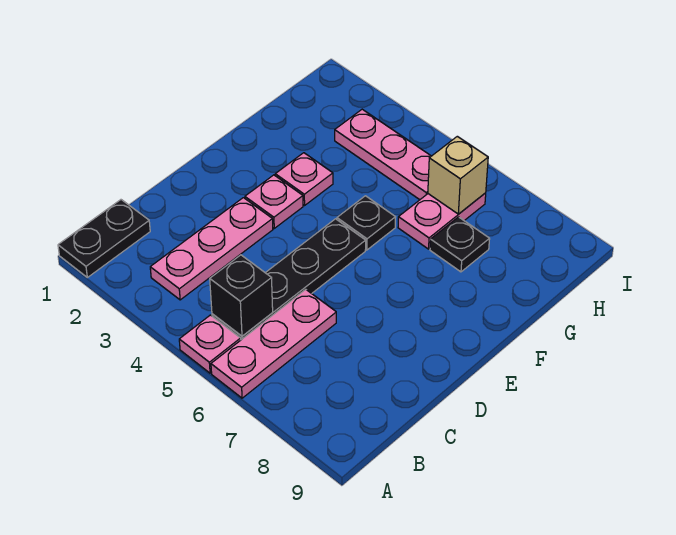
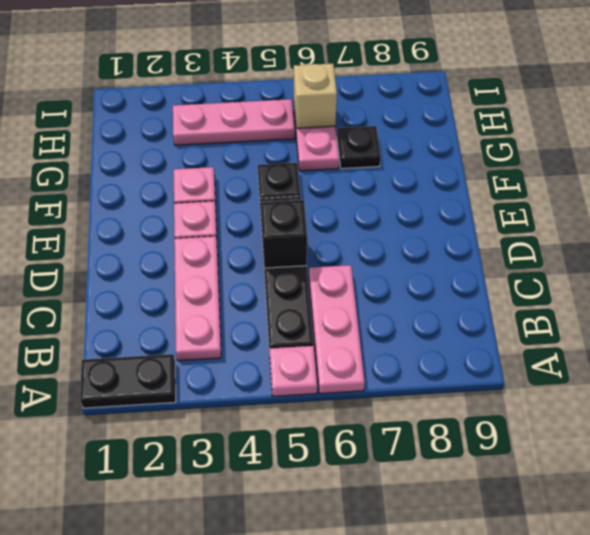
black 1x2 plate [58,200,150,277] -> black 1x2 plate turned to [80,354,176,408]
black 1x1 brick [210,255,273,336] -> black 1x1 brick moved to [261,200,307,268]

